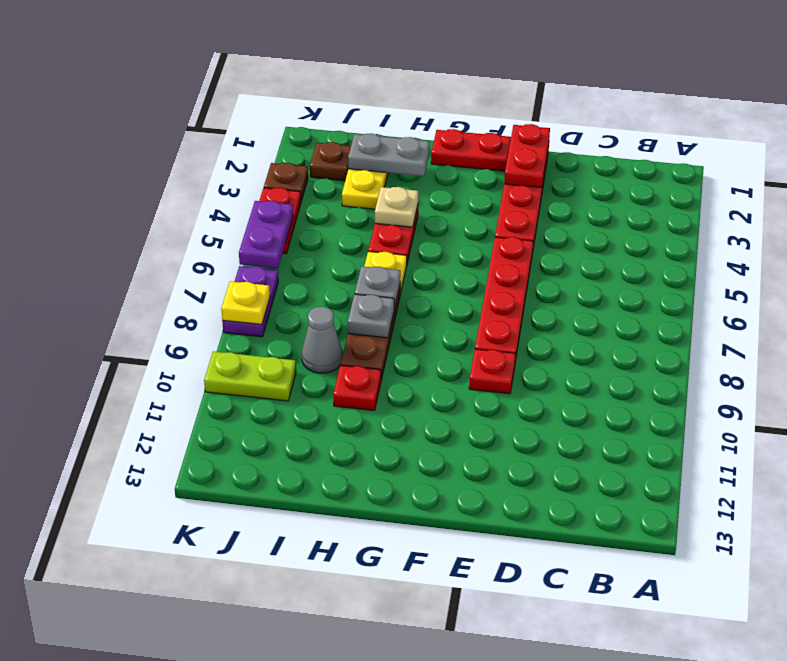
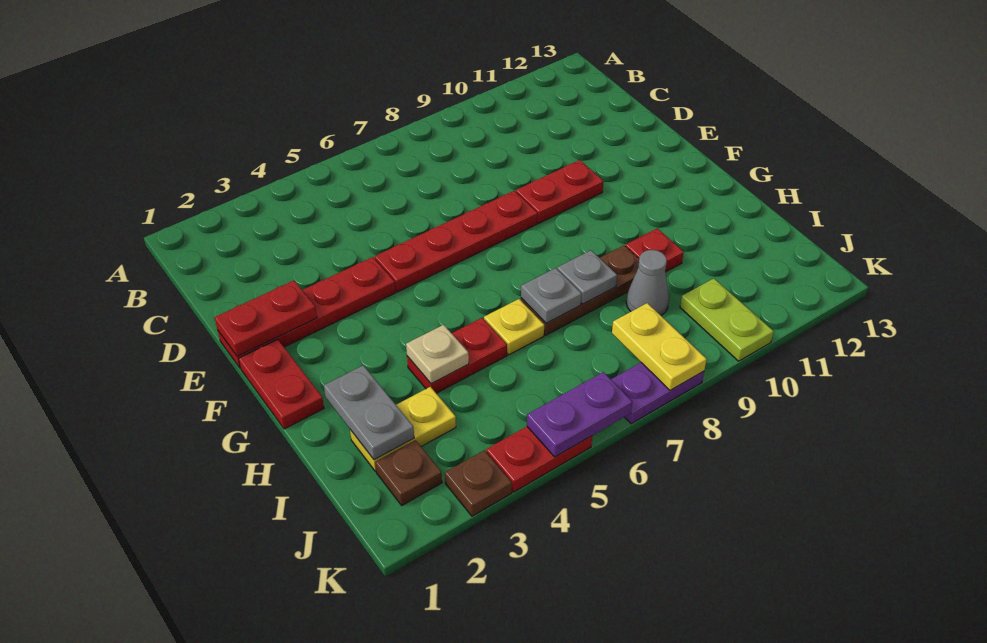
red 1x1 plate [469,349,516,394] -> red 1x2 plate [516,160,603,223]
yellow 1x1 plate [221,281,270,325] -> yellow 1x2 plate [612,303,707,390]

